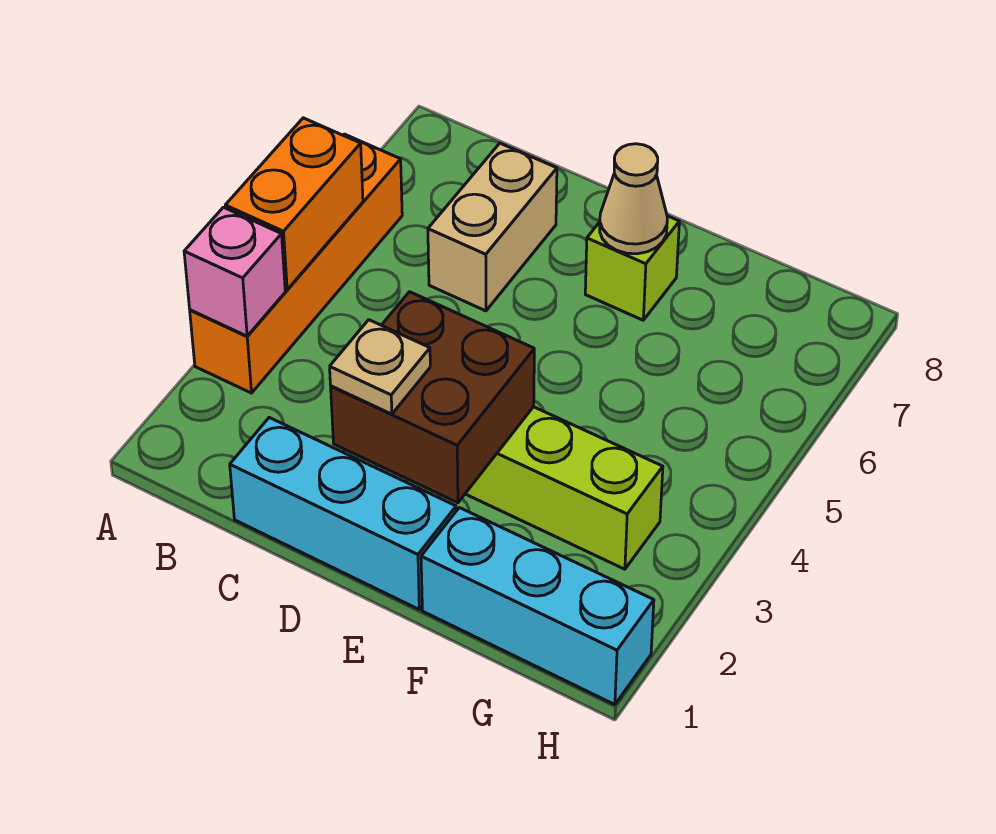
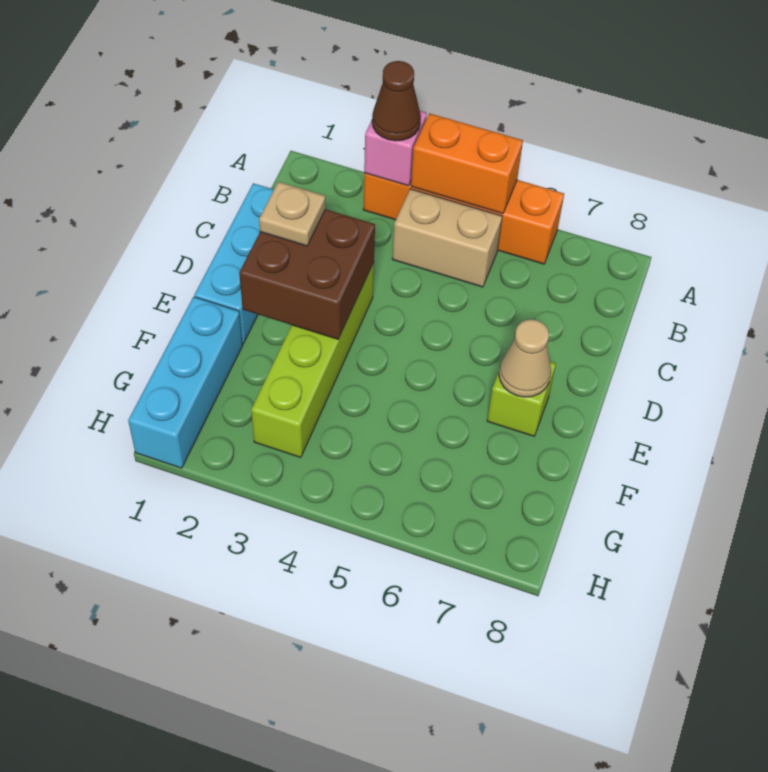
none -> brown 1x1 cone [372,61,421,141]
tan 1x2 brick [428,143,557,311] -> tan 1x2 brick moved to [392,189,502,287]

